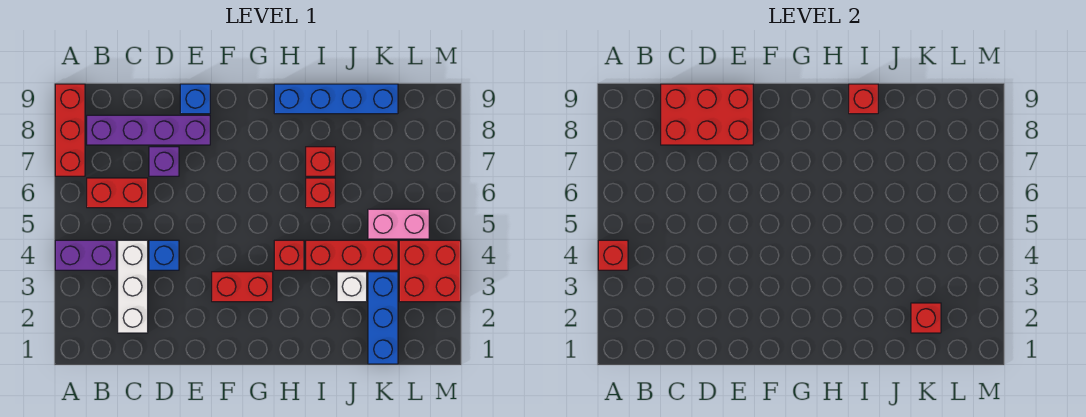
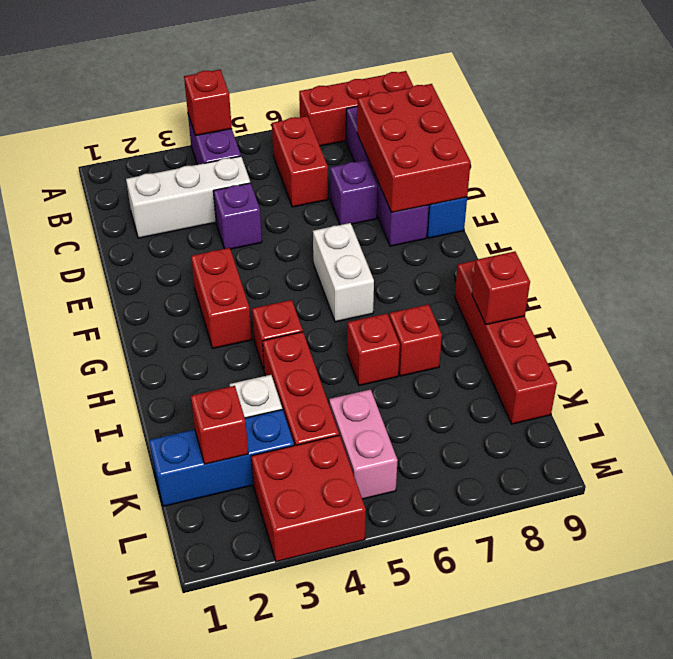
blue 1x1 brick [149,240,179,270] -> purple 1x1 brick [213,183,262,249]
none -> white 1x2 brick [313,223,374,322]
blue 1x4 brick [274,84,398,114] -> red 1x4 brick [455,261,557,424]

